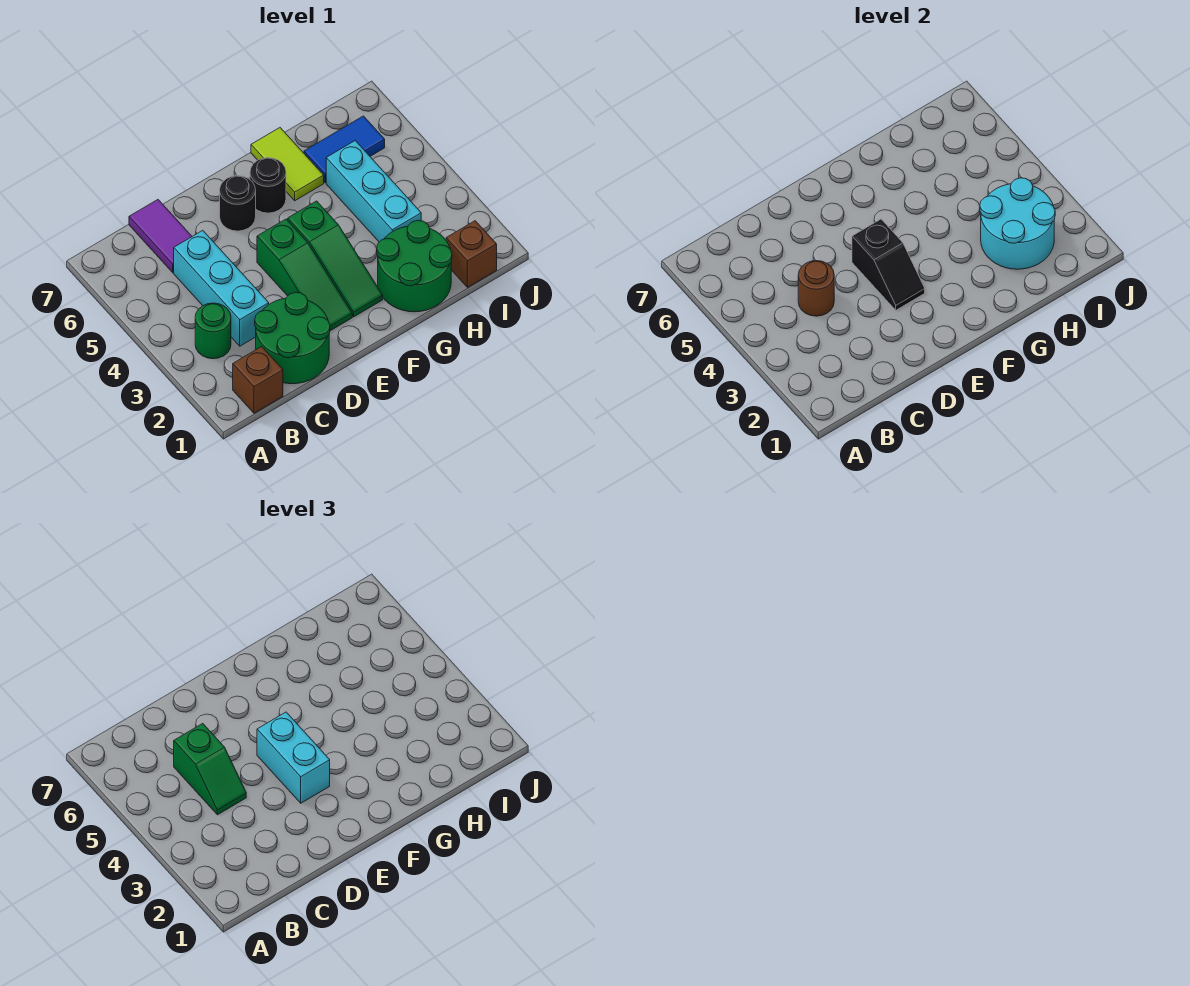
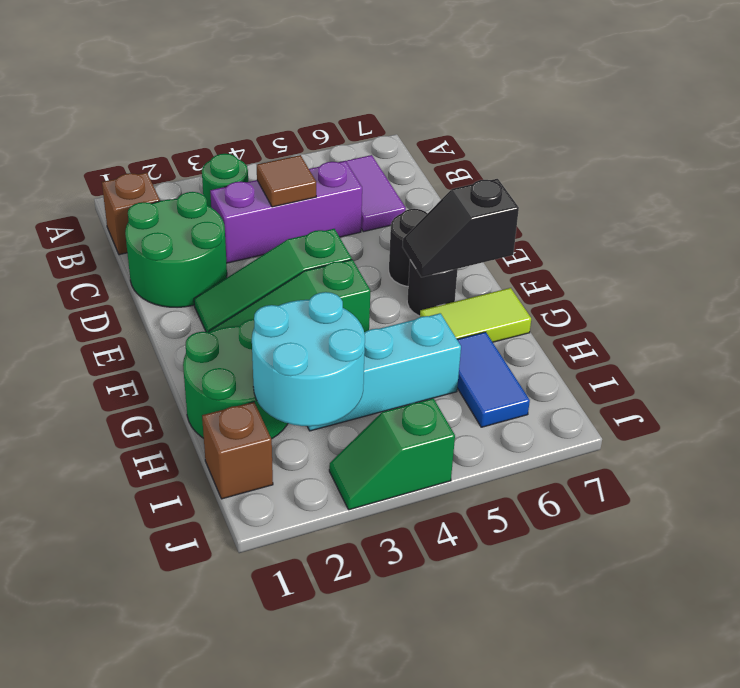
cyan 1x3 brick [174,230,269,346] -> purple 1x3 brick [210,161,362,263]
brown 1x1 round brick [798,261,834,316] -> brown 1x1 tile [257,155,316,207]
green 1x2 slope [174,723,246,815] -> green 1x2 slope moved to [329,398,455,510]
purple 1x2 tile [129,200,192,273] -> purple 1x2 tile turned to [342,155,406,232]
black 1x2 slope [852,219,925,310] -> black 1x2 slope moved to [403,179,519,277]
cyan 1x2 brick [257,712,330,803] -> none

